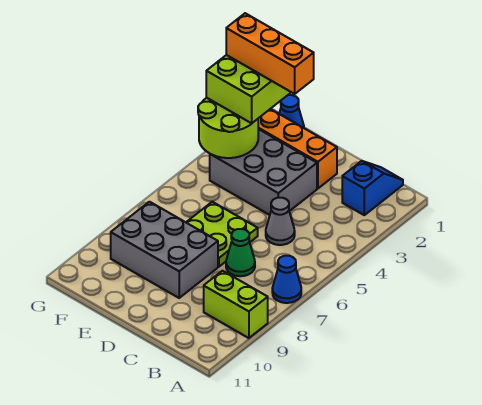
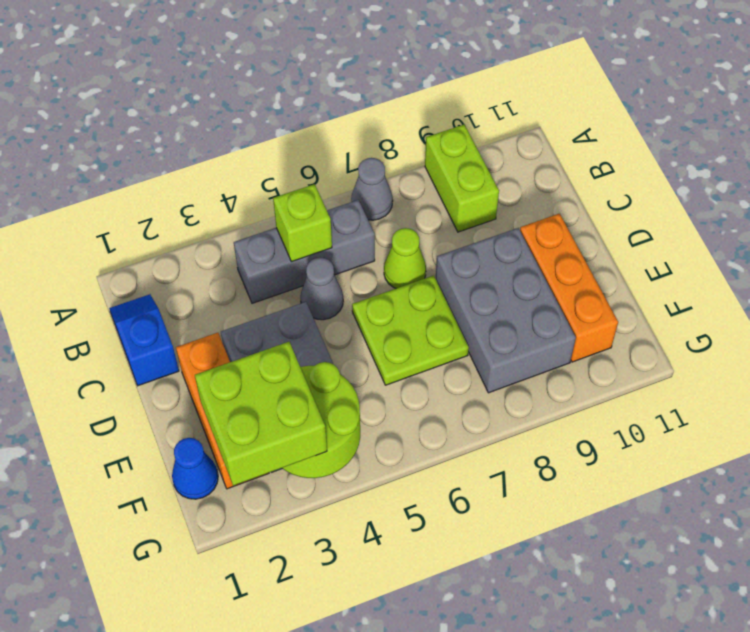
blue 1x1 cone [272,256,301,303] -> grey 1x1 cone [351,158,393,220]
blue 1x2 slope [342,161,403,215] -> blue 1x2 slope turned to [109,294,179,386]
none -> grey 1x3 brick [234,200,375,303]
none -> lime 1x1 brick [273,184,332,262]
green 1x1 cone [226,229,255,276] -> lime 1x1 cone [384,228,426,288]
orange 1x3 brick [226,13,314,94] -> orange 1x3 brick moved to [520,214,618,362]

